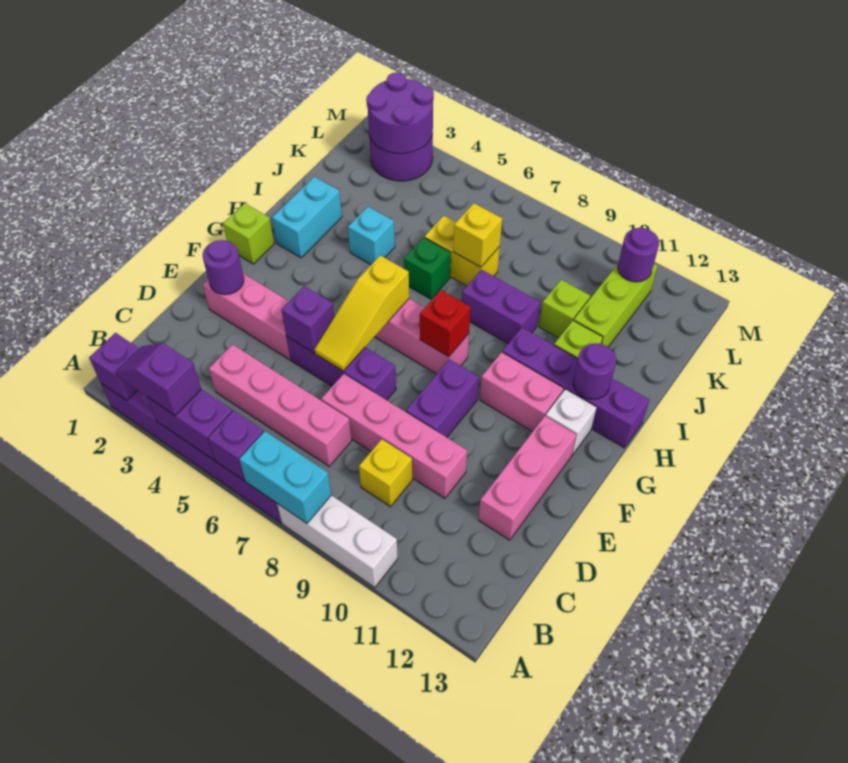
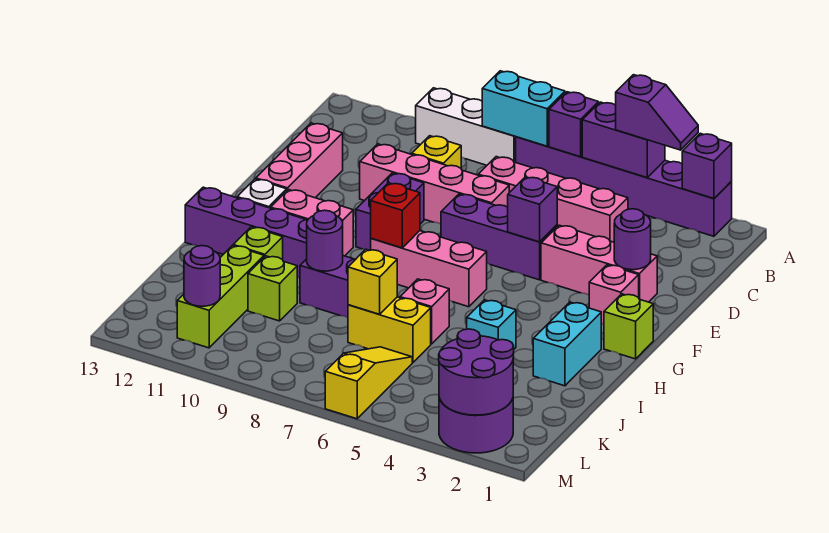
yellow 1x3 slope [315,255,409,371] -> yellow 1x3 slope moved to [325,347,412,419]
none -> pink 1x1 brick [589,265,639,324]
purple 1x1 round brick [573,343,616,399] -> purple 1x1 round brick moved to [307,210,343,271]
green 1x1 brick [404,237,451,299] -> pink 1x1 brick [400,279,449,344]

